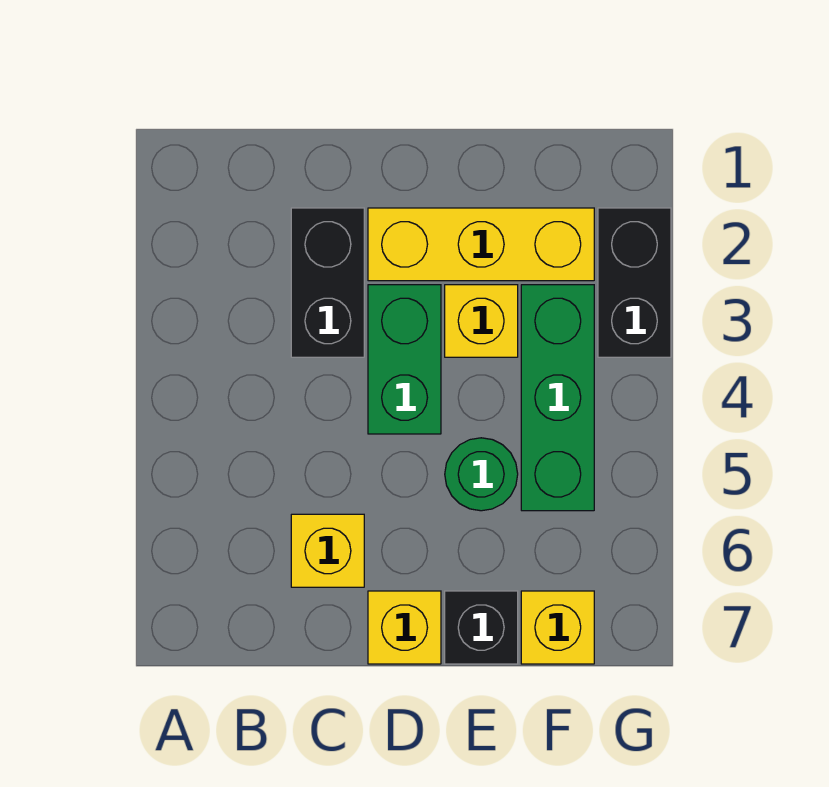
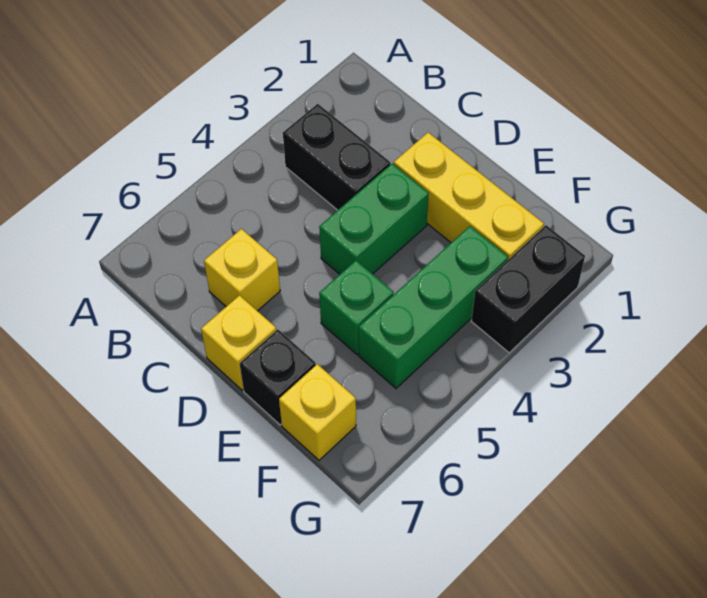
black 1x2 brick [291,208,364,357] -> black 1x2 brick turned to [283,104,390,210]
yellow 1x1 brick [445,285,518,357] -> none
green 1x1 round brick [445,438,518,511] -> green 1x1 brick [319,261,393,355]

